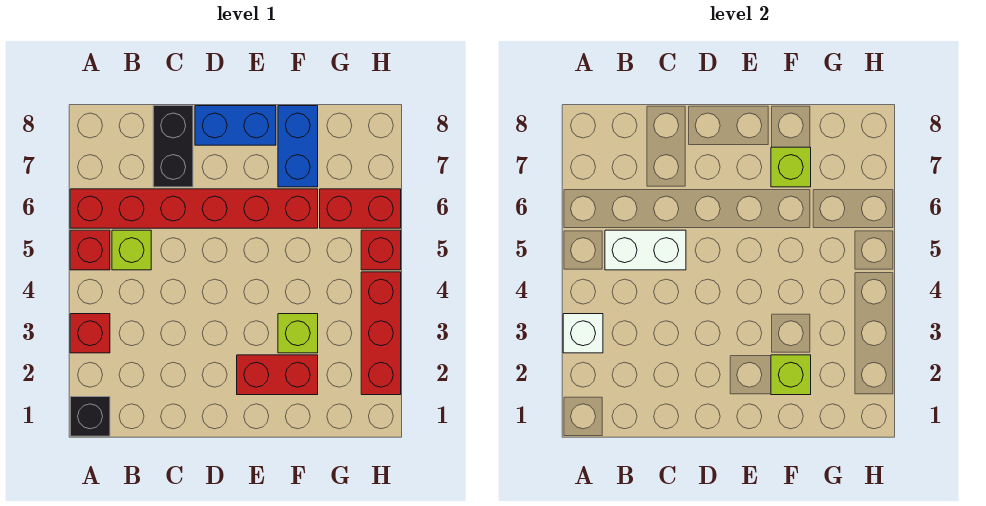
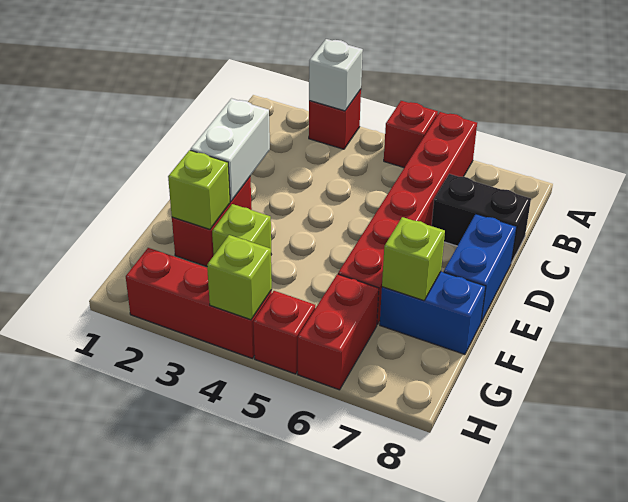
black 1x1 brick [70,397,110,436] -> none
lime 1x1 brick [112,230,151,270] -> lime 1x1 brick moved to [207,235,272,320]
white 1x2 brick [605,230,686,270] -> white 1x2 brick moved to [190,98,270,201]

